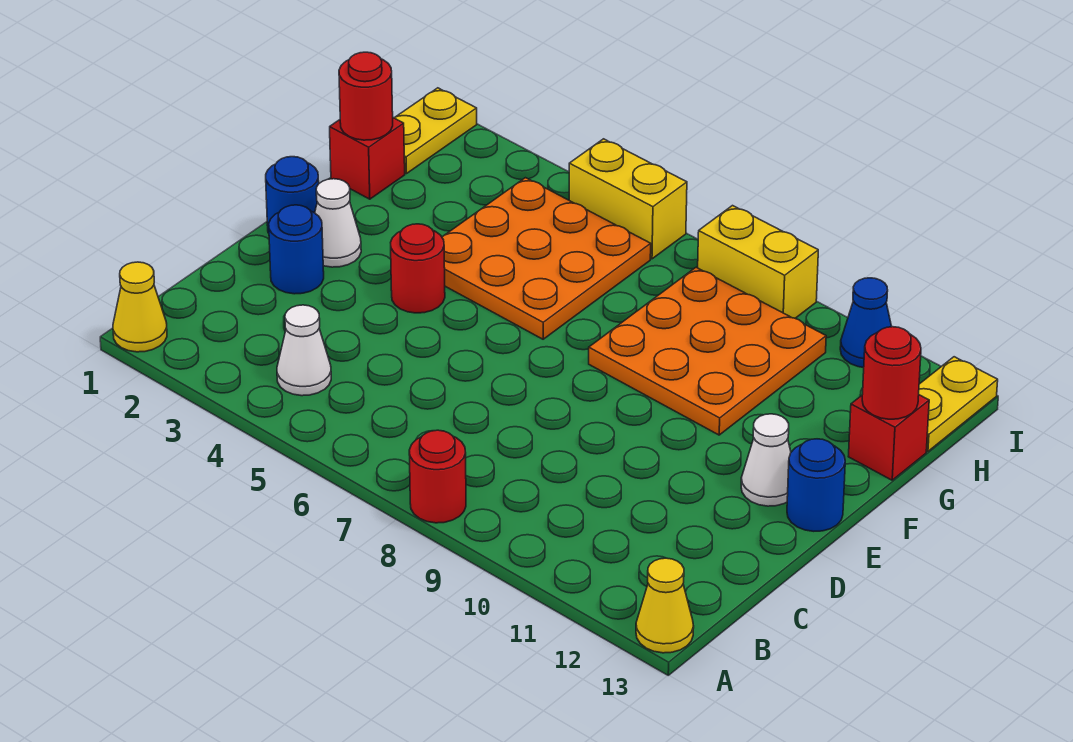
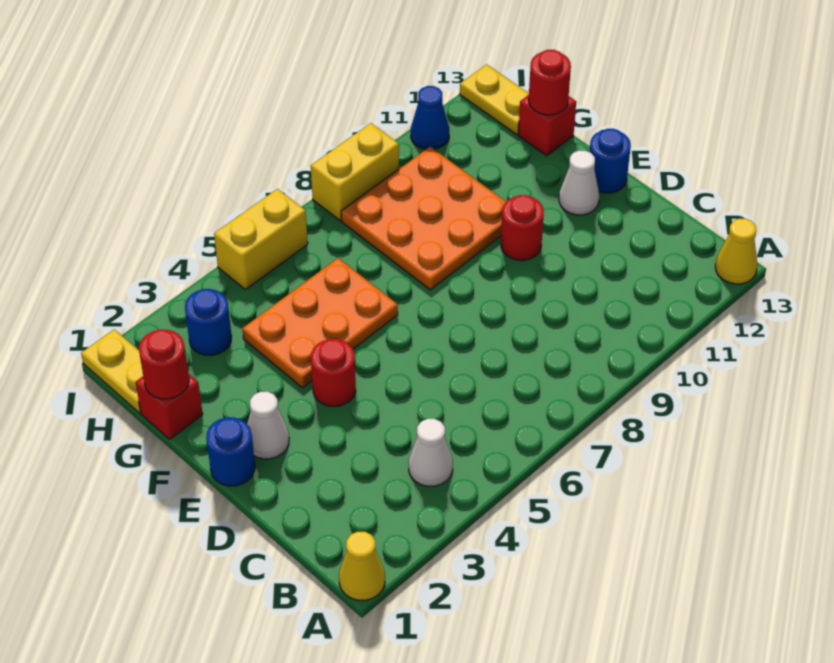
red 1x1 round brick [409,430,466,523] -> red 1x1 round brick moved to [501,195,544,260]
blue 1x1 round brick [269,205,324,294] -> blue 1x1 round brick moved to [185,289,232,355]
orange 3x3 plate [442,178,651,339] -> orange 2x3 plate [242,258,398,388]

